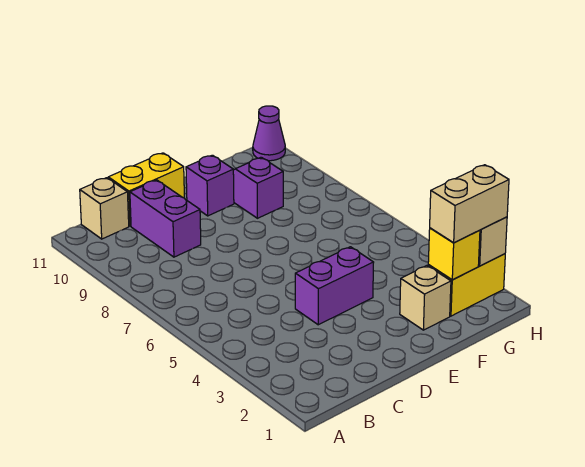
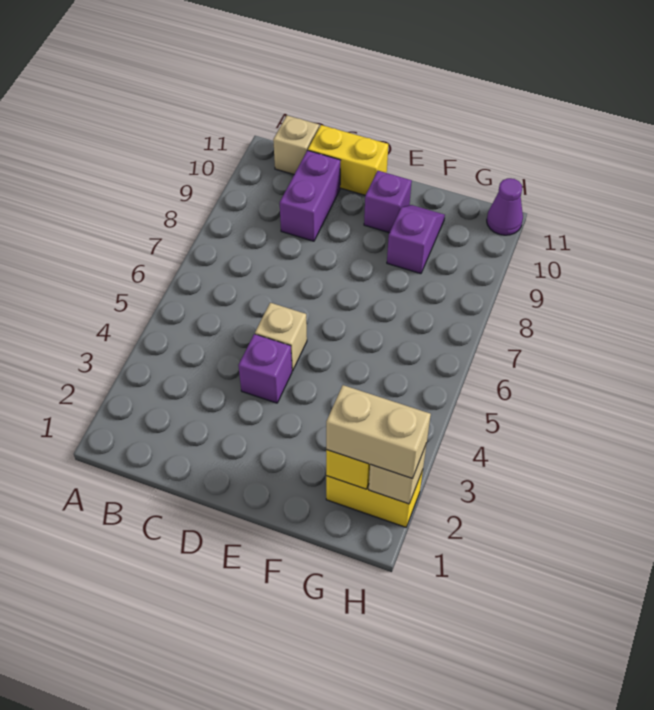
purple 1x2 brick [295,247,374,325] -> purple 1x1 brick [238,334,292,403]
tan 1x1 brick [400,266,451,330] -> tan 1x1 brick moved to [255,303,307,371]

